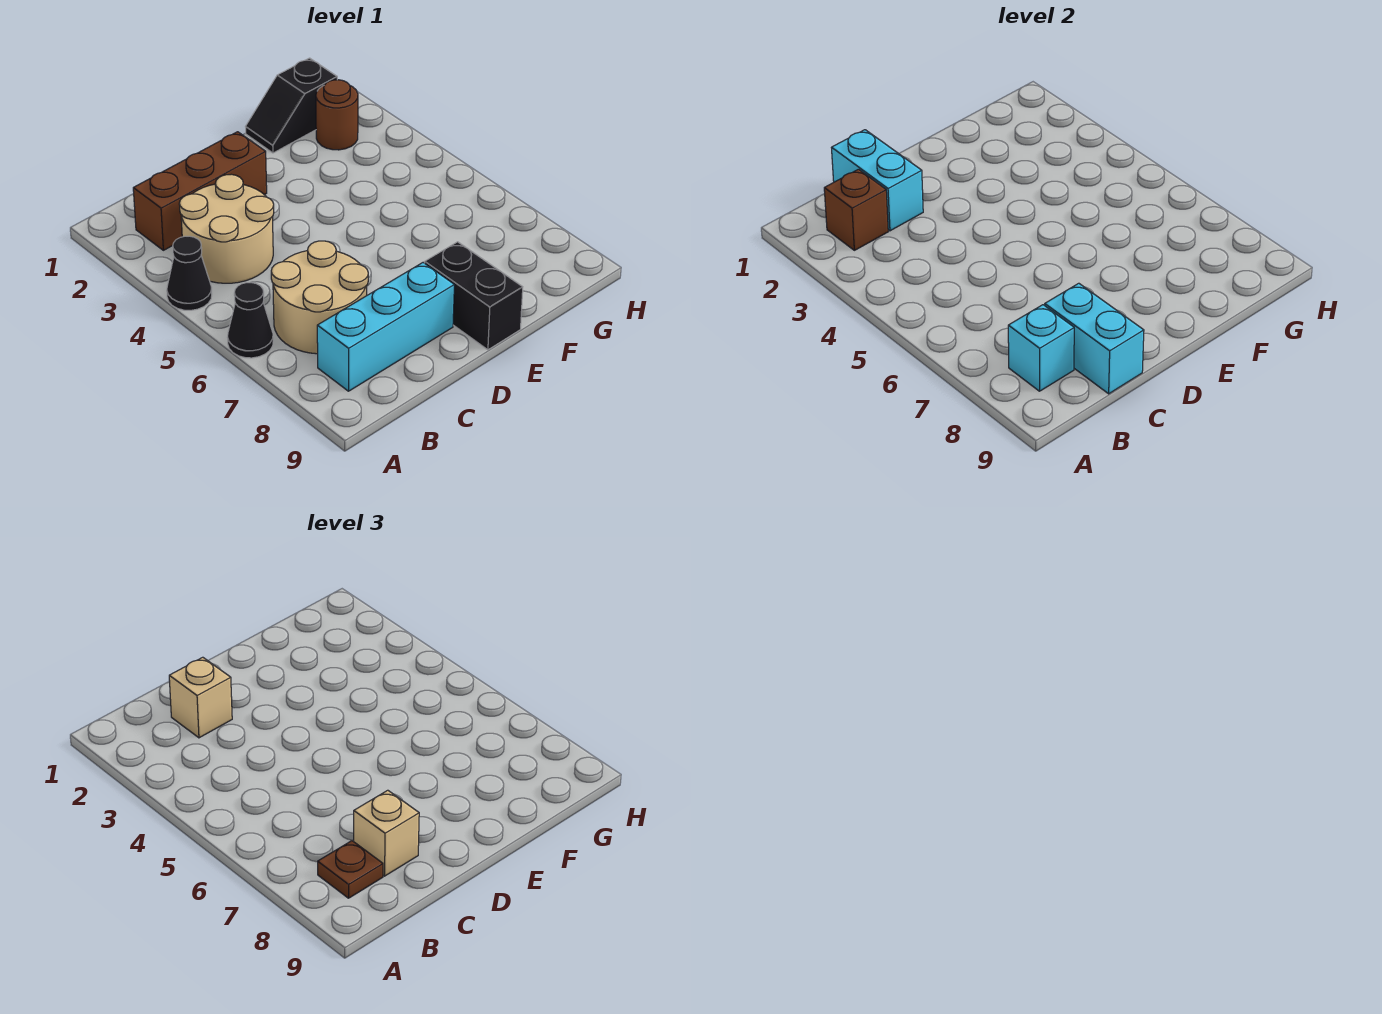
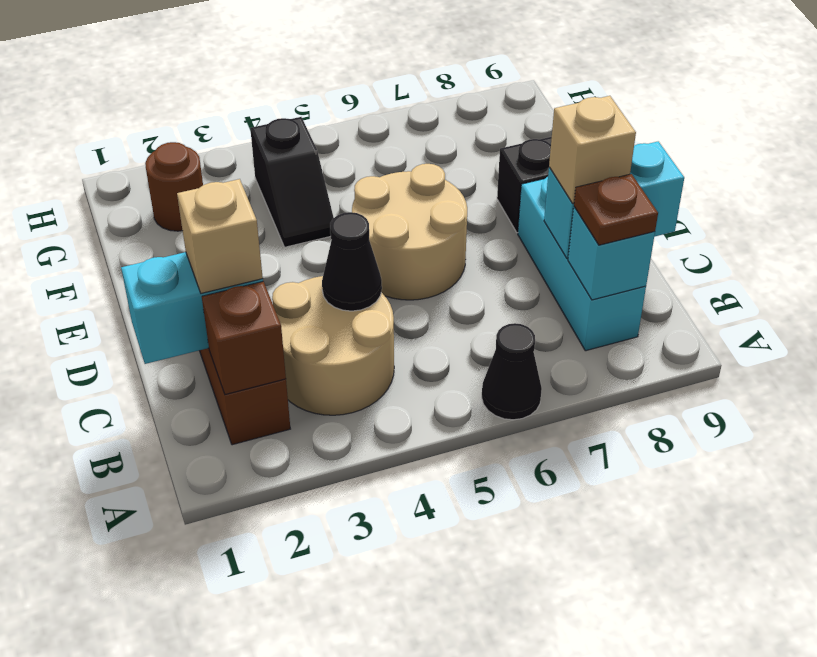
black 1x1 cone [167,236,212,310] -> black 1x1 cone moved to [322,212,382,311]
tan 2x2 round brick [271,241,368,354] -> tan 2x2 round brick moved to [352,164,467,300]
black 1x2 slope [246,58,337,153] -> black 1x2 slope moved to [250,117,334,247]

